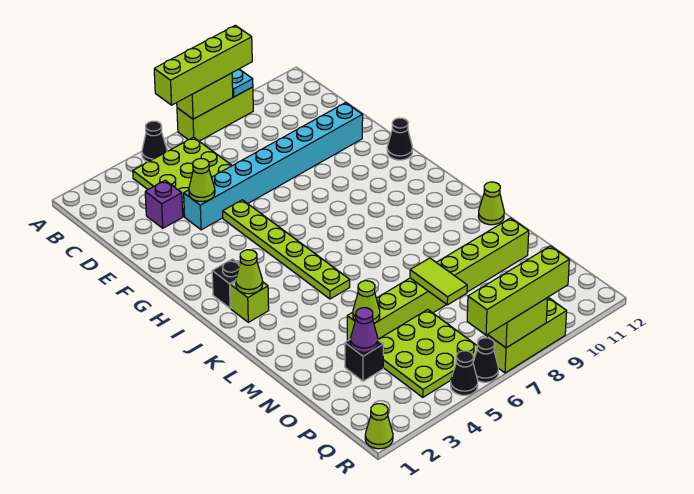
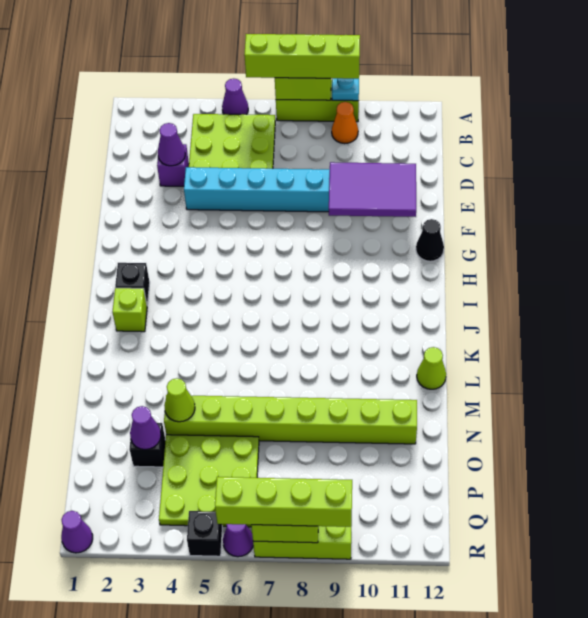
black 1x1 cone [142,121,167,162] -> purple 1x1 cone [222,79,248,115]
none -> orange 1x1 cone [332,102,358,144]
none -> purple 1x1 cone [158,123,185,166]
lime 1x1 cone [189,159,215,202] -> none
none -> purple 2x3 tile [329,162,416,217]
lime 1x6 plate [223,200,350,299] -> none
lime 1x1 cone [236,250,263,294] -> none
lime 1x2 tile [410,258,467,305] -> none
lime 1x1 cone [365,404,393,449] -> purple 1x1 cone [61,511,93,553]
black 1x1 cone [451,351,478,395] -> black 1x1 brick [187,511,222,556]
black 1x1 cone [473,338,498,382] -> purple 1x1 cone [223,524,253,557]

